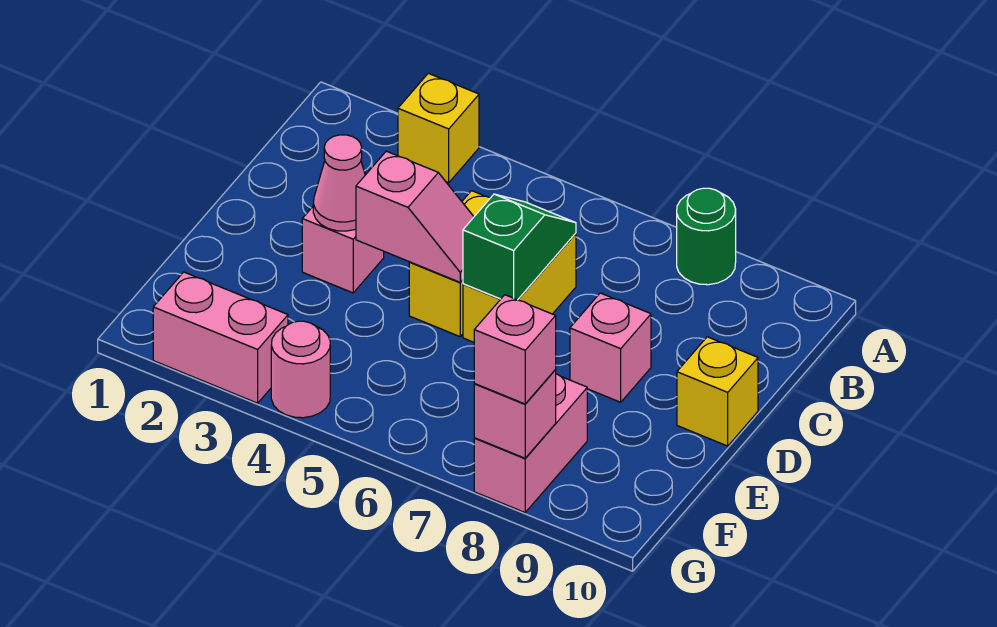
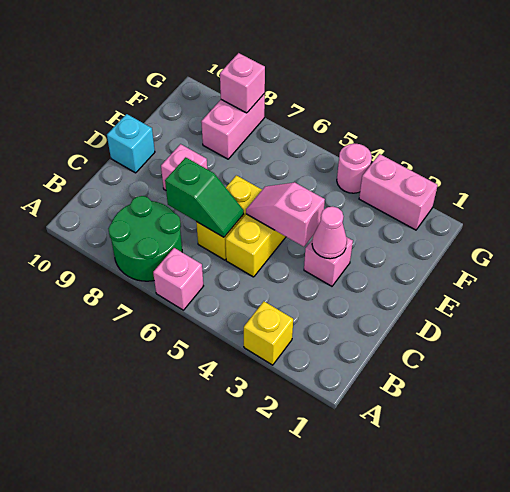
green 1x1 round brick [677,188,736,285] -> green 2x2 round brick [108,196,182,281]
green 1x2 slope [463,194,576,300] -> green 1x2 slope turned to [165,157,244,237]
yellow 1x1 brick [677,337,758,446] -> cyan 1x1 brick [107,114,155,173]
pink 1x1 brick [474,295,556,404] -> pink 1x1 brick moved to [153,248,203,310]

